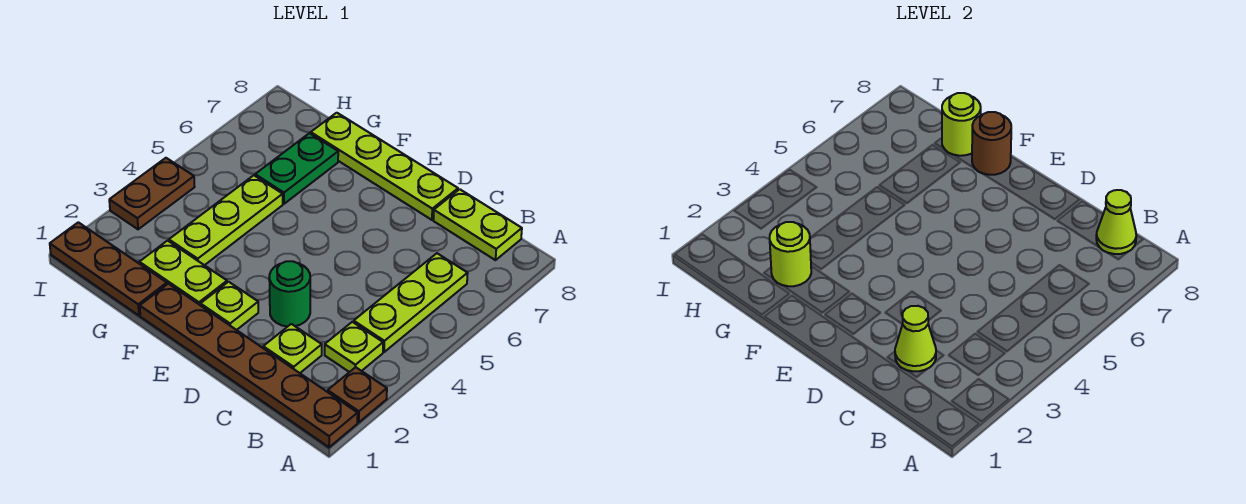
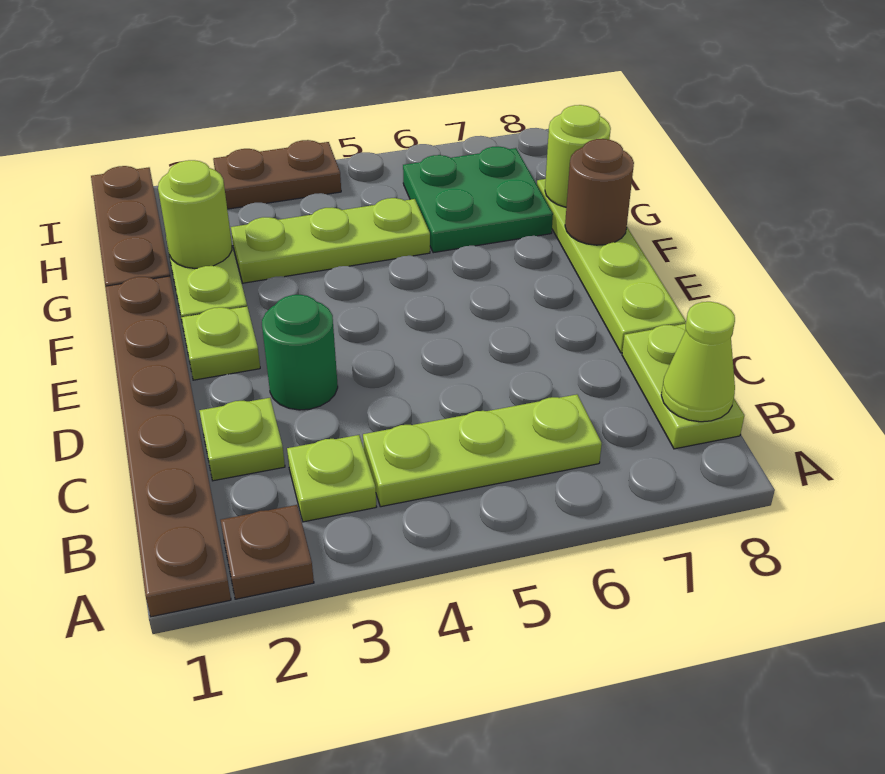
lime 1x1 cone [895,306,936,371] -> none
green 1x2 plate [255,133,338,204] -> green 2x2 plate [403,146,553,253]

